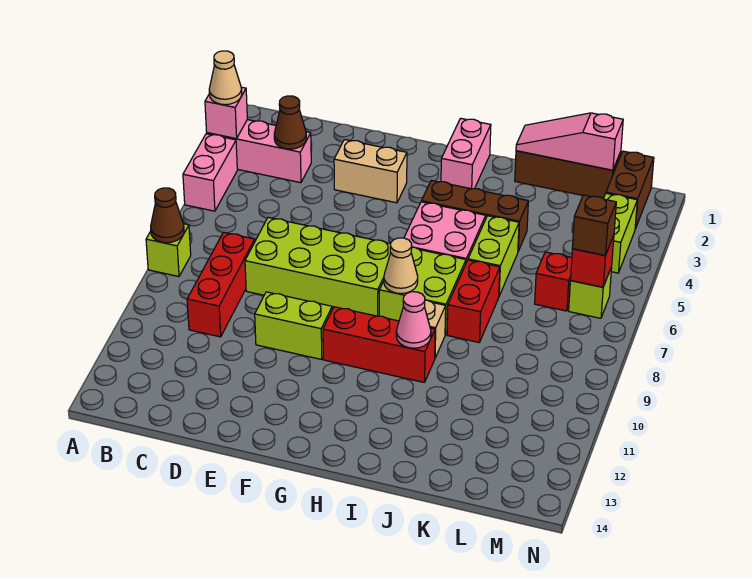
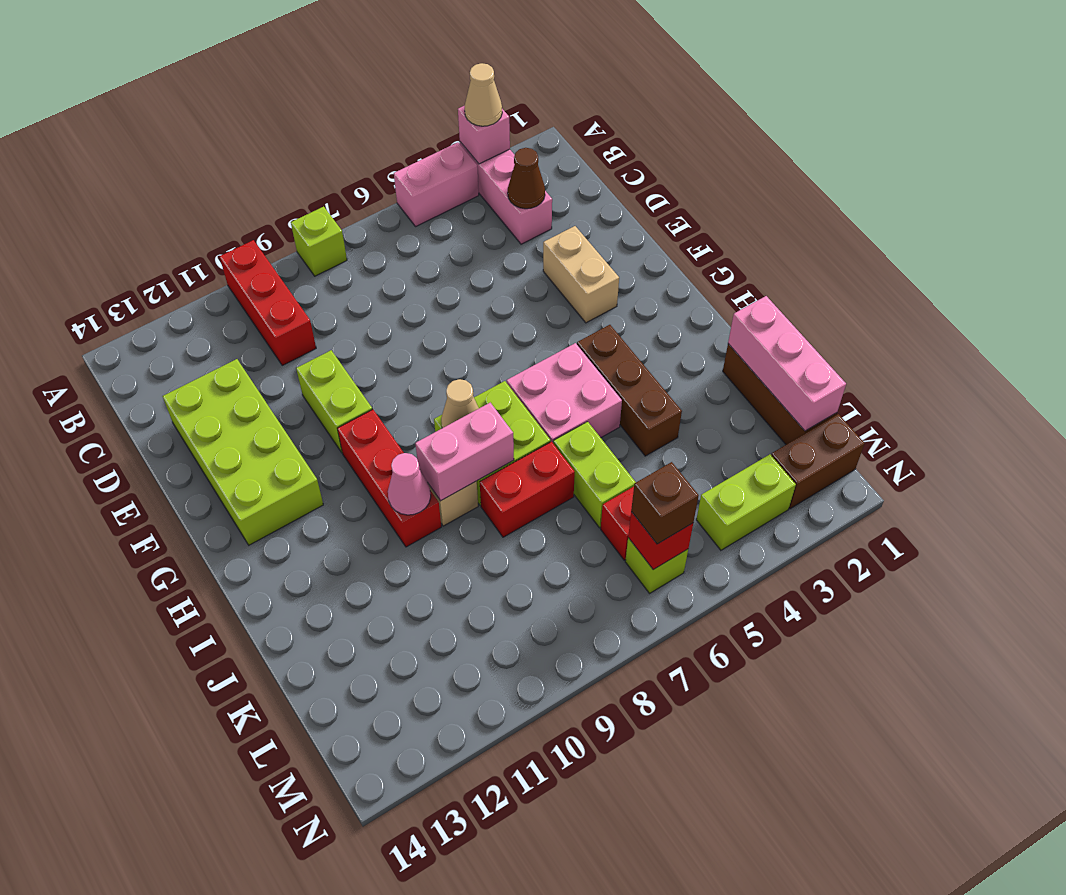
brown 1x1 cone [151,188,184,243] -> none
red 1x3 brick [187,232,255,337] -> red 1x3 brick turned to [220,240,316,365]
lime 2x4 brick [245,217,391,316] -> lime 2x4 brick moved to [163,359,323,545]
pink 1x2 brick [441,118,491,189] -> pink 1x2 brick moved to [415,403,514,501]
pink 1x3 slope [516,113,623,170] -> pink 1x3 brick [728,296,846,431]
lime 1x2 brick [468,216,519,296] -> lime 1x2 brick turned to [553,422,636,528]

